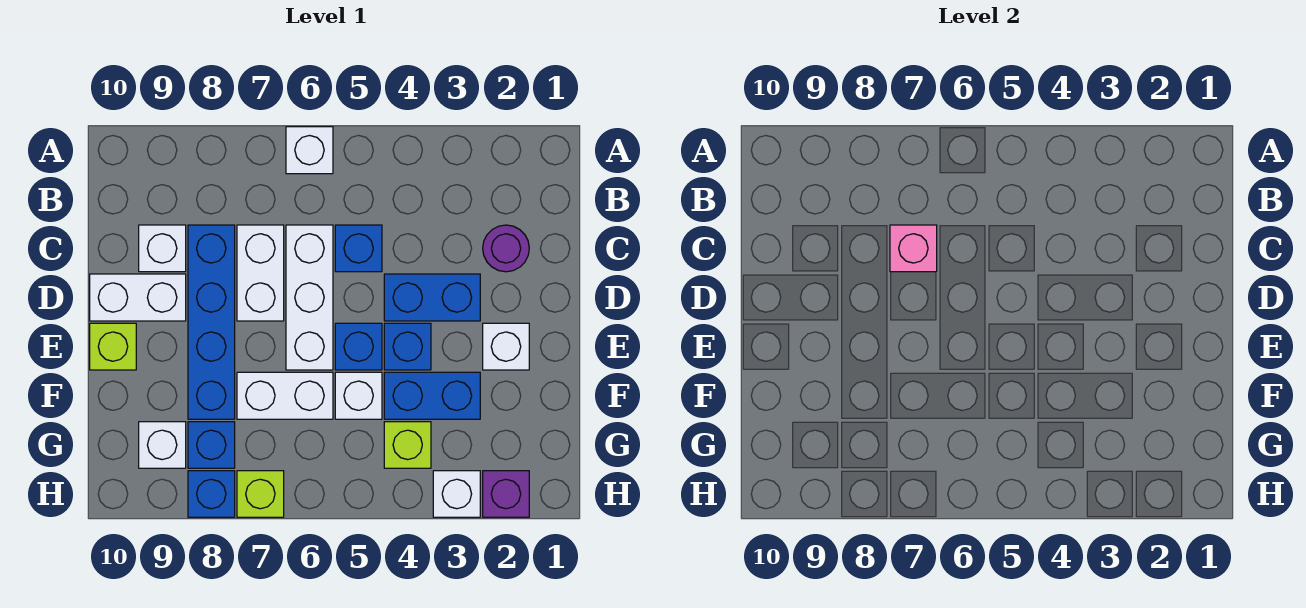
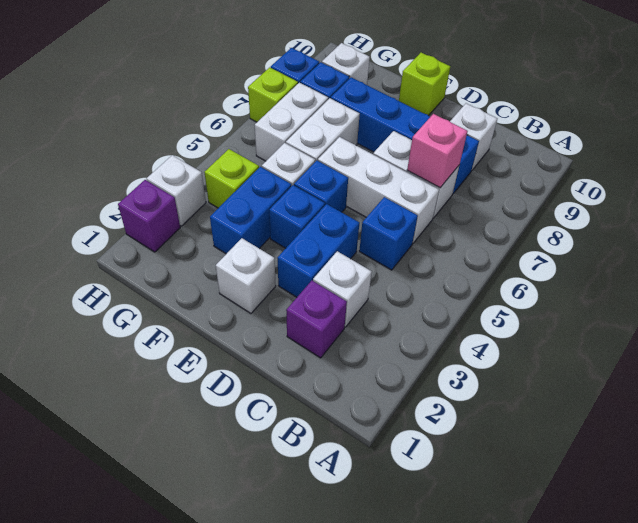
white 1x1 brick [286,127,333,174] -> white 1x1 brick moved to [313,251,372,327]
purple 1x1 round brick [483,225,529,272] -> purple 1x1 brick [286,281,347,358]
white 1x2 brick [90,274,186,321] -> white 1x2 brick moved to [255,83,328,161]

